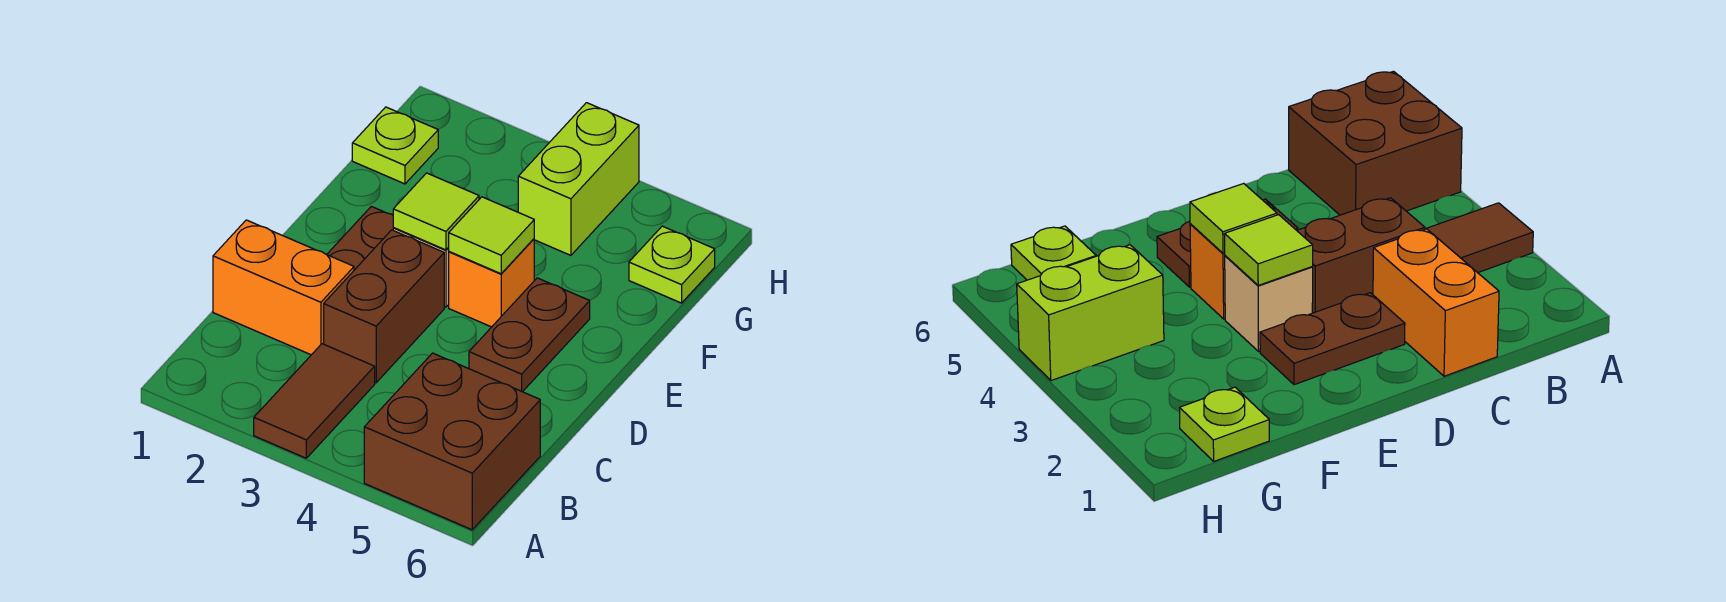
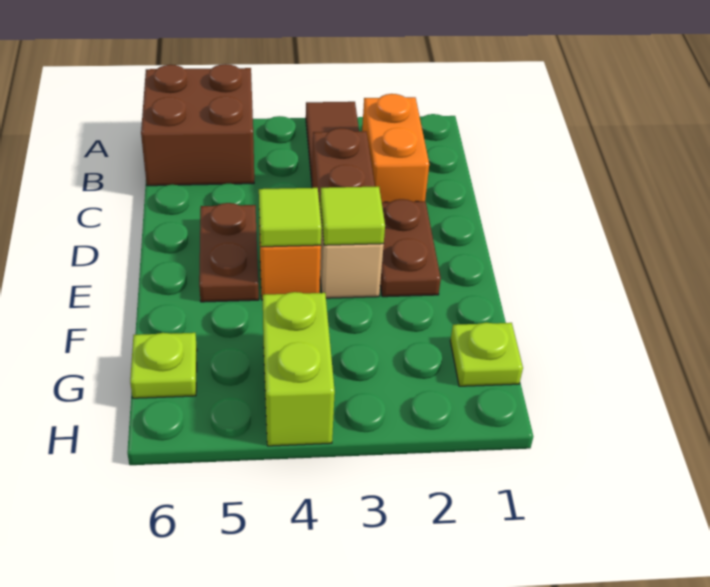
orange 1x2 brick [213,220,354,355] -> orange 1x2 brick turned to [362,94,429,202]

